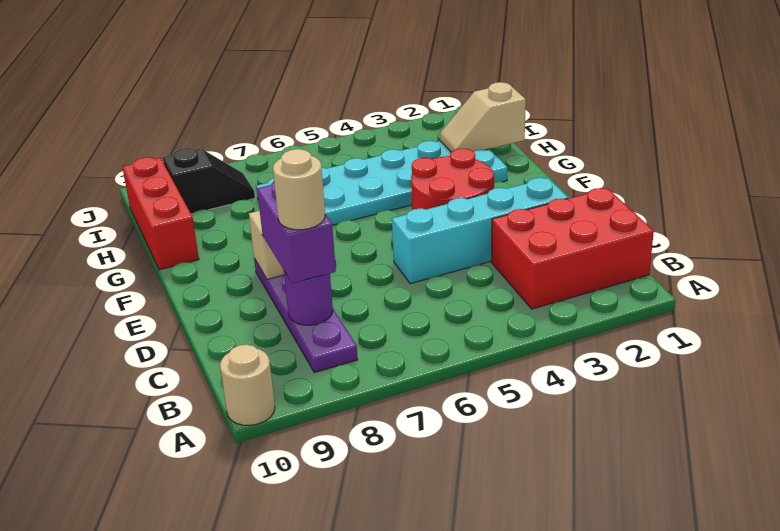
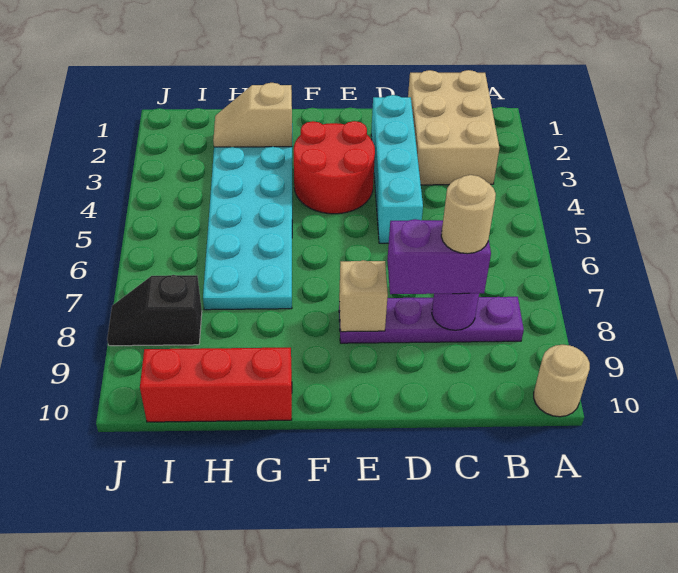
red 2x3 brick [492,188,654,309] -> tan 2x3 brick [408,70,499,185]
tan 1x2 slope [440,82,526,152] -> tan 1x2 slope turned to [213,83,292,147]
black 1x2 slope [163,148,255,214] -> black 1x2 slope turned to [107,275,202,346]

